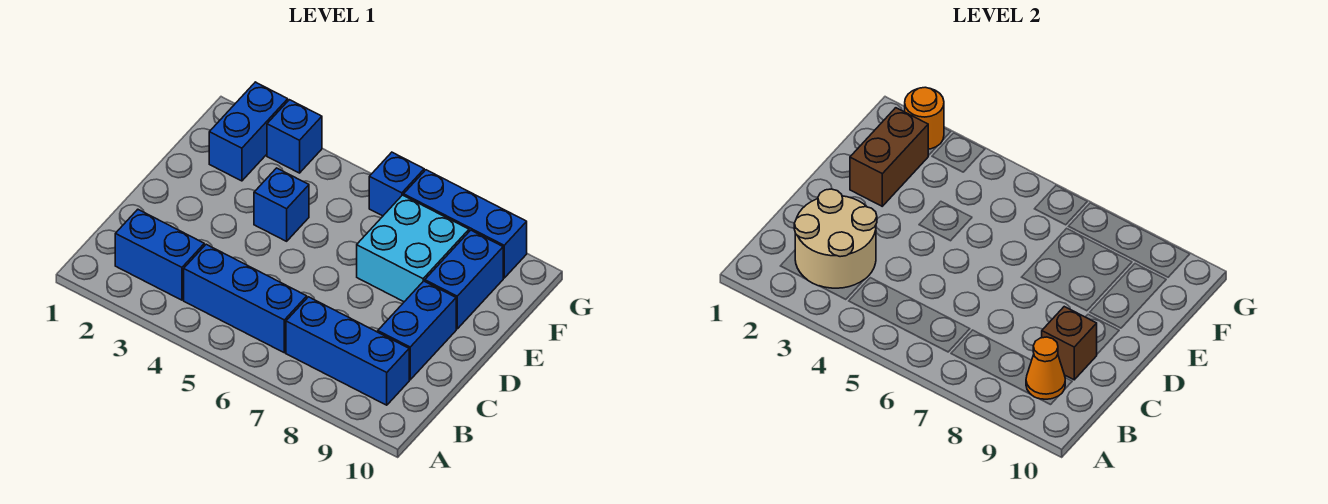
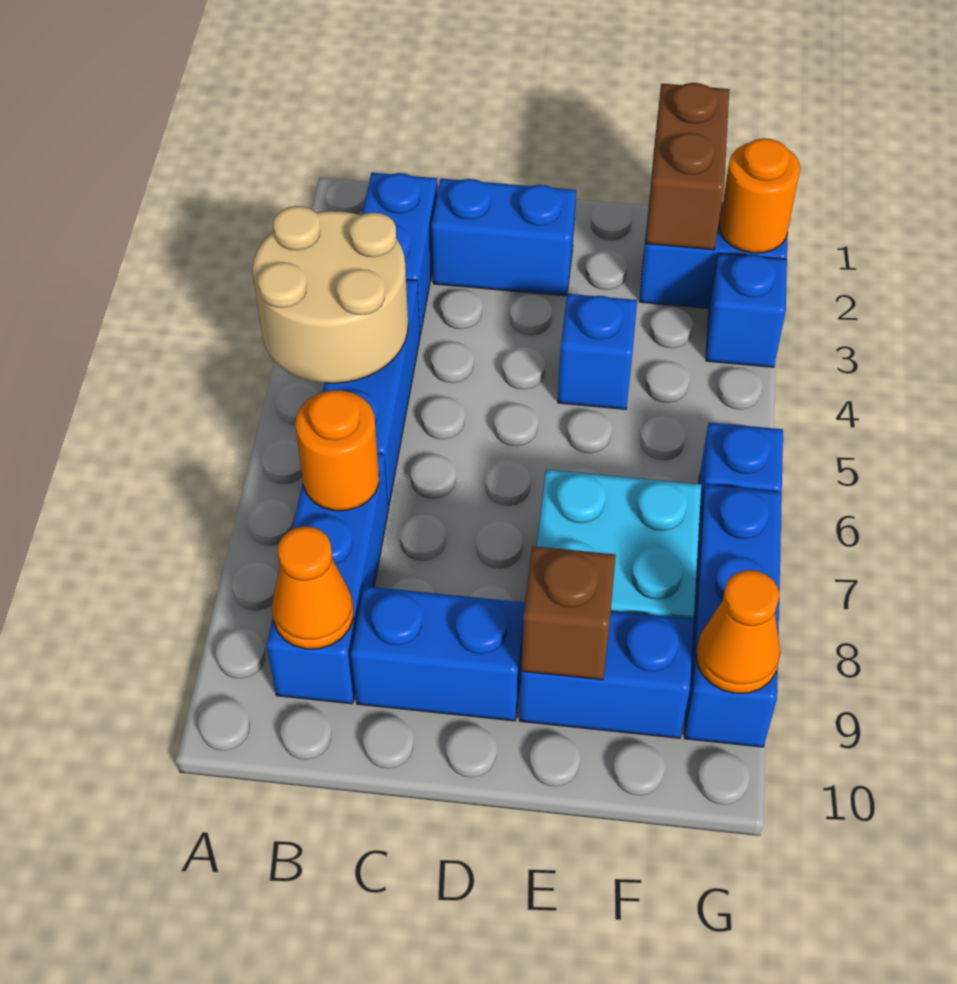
tan 2x2 round brick [794,189,877,288] -> tan 2x2 round brick moved to [253,206,408,383]
none -> orange 1x1 round brick [296,390,379,511]
none -> blue 1x2 brick [431,179,576,296]
brown 1x1 brick [1042,307,1097,380] -> brown 1x1 brick moved to [521,546,616,680]
brown 1x2 brick [850,108,928,206] -> brown 1x2 brick turned to [646,83,729,250]
none -> orange 1x1 cone [696,570,780,693]

